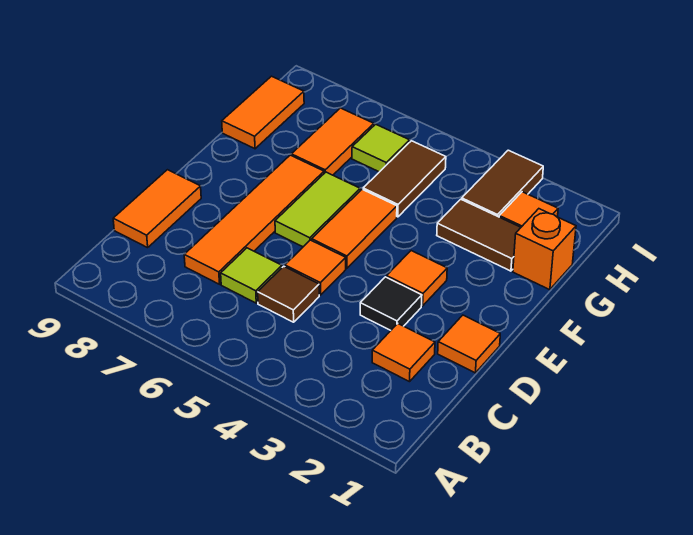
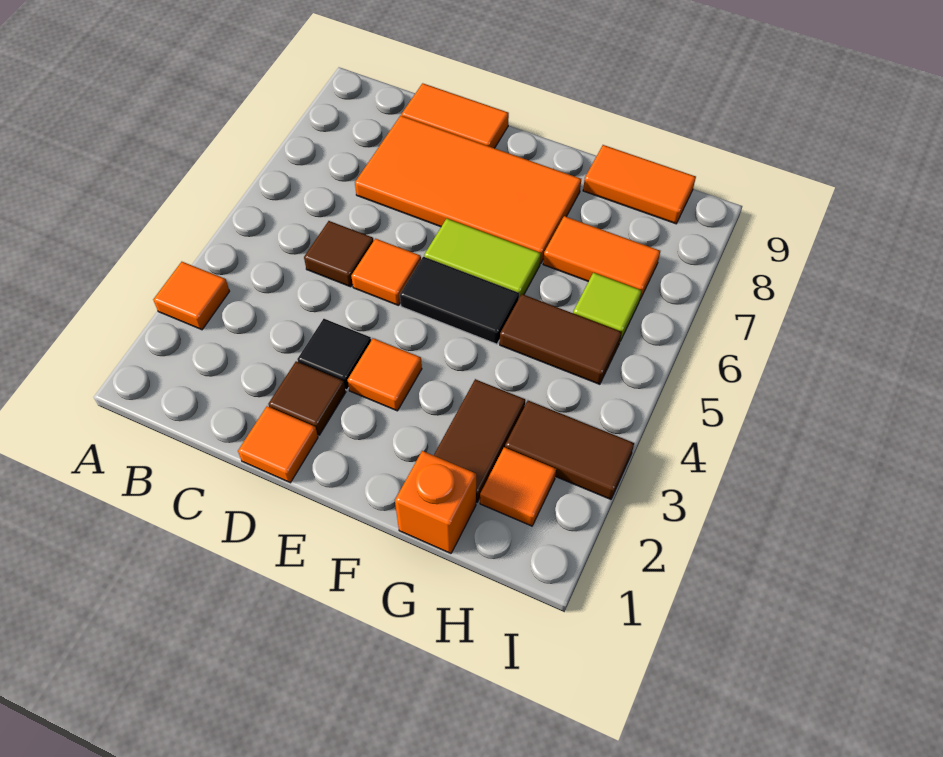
orange 1x1 tile [372,324,435,382] -> orange 1x1 tile moved to [153,262,230,330]
lime 1x1 tile [221,248,282,303] -> none
orange 1x4 tile [184,155,324,284] -> orange 2x4 tile [355,116,581,264]
none -> brown 1x1 tile [268,361,346,435]
orange 1x2 tile [312,189,397,268] -> black 1x2 tile [400,257,519,344]

